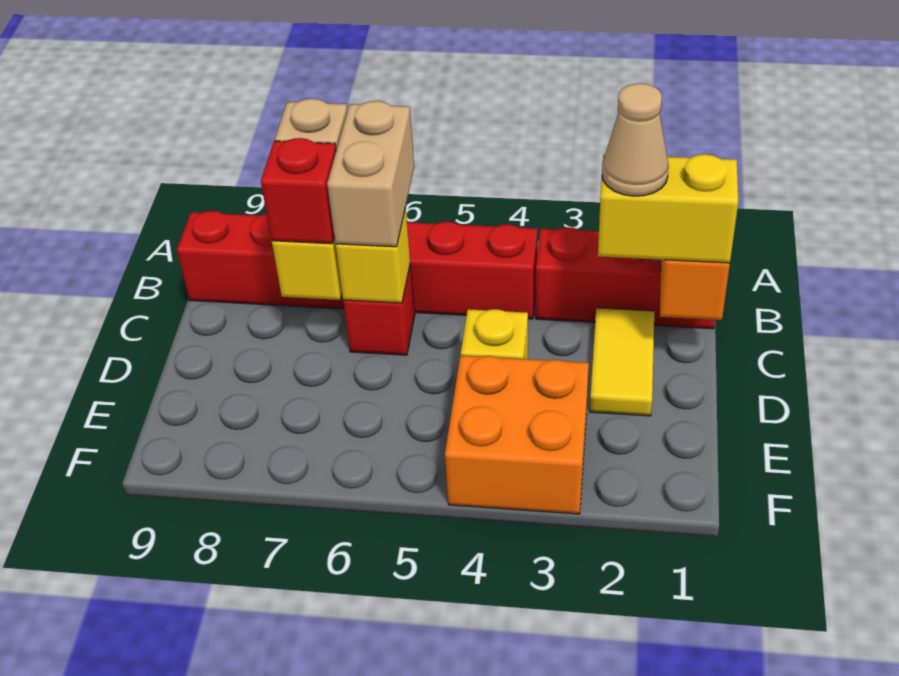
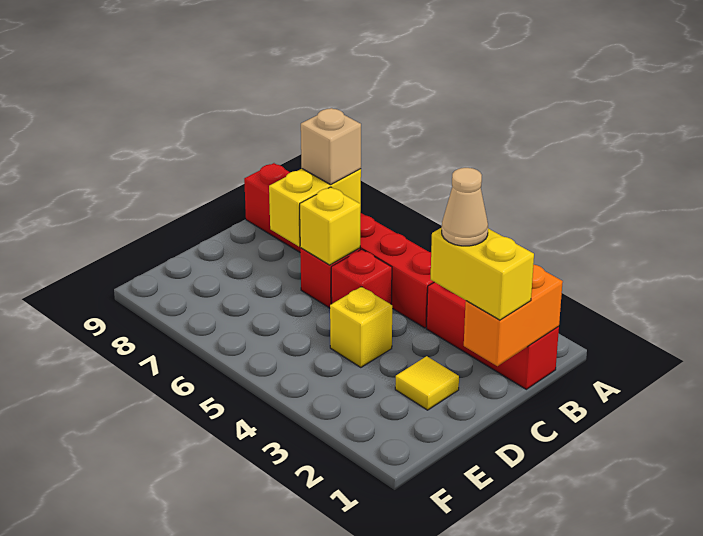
tan 1x2 brick [327,101,414,247] -> none
yellow 1x2 tile [590,308,654,416] -> yellow 1x1 tile [395,356,459,410]
red 1x1 brick [261,138,336,244] -> red 1x1 brick moved to [331,249,392,304]
orange 2x2 brick [445,355,589,514] -> none

